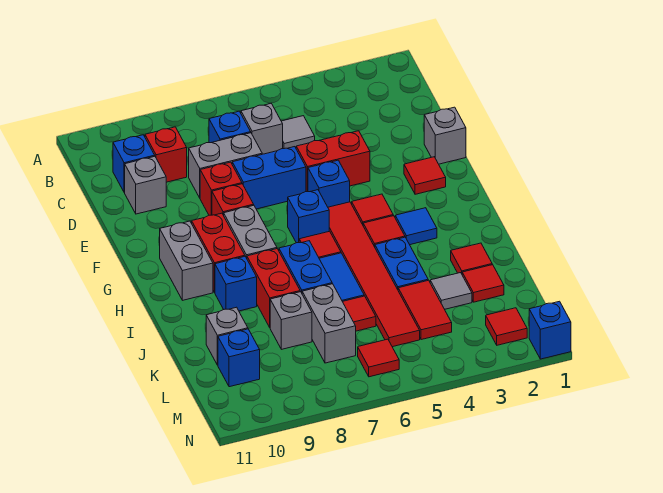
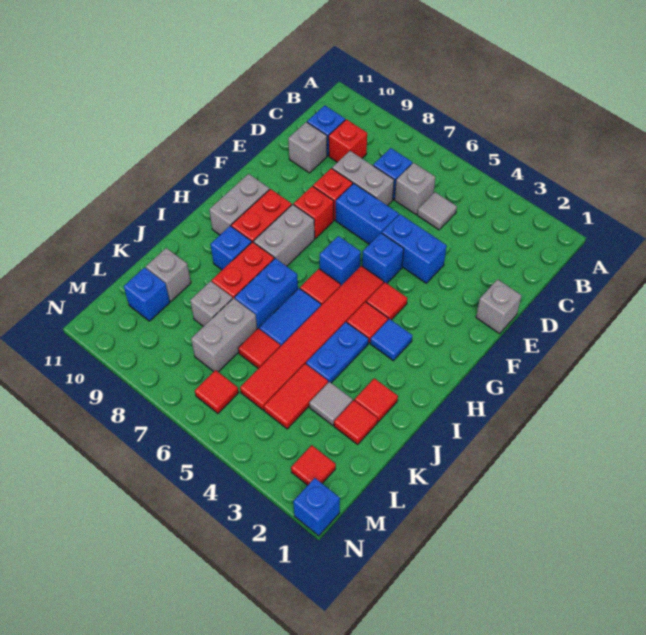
red 1x2 brick [296,131,370,192] -> blue 1x2 brick [382,214,447,283]
red 1x1 tile [404,157,446,194] -> none

